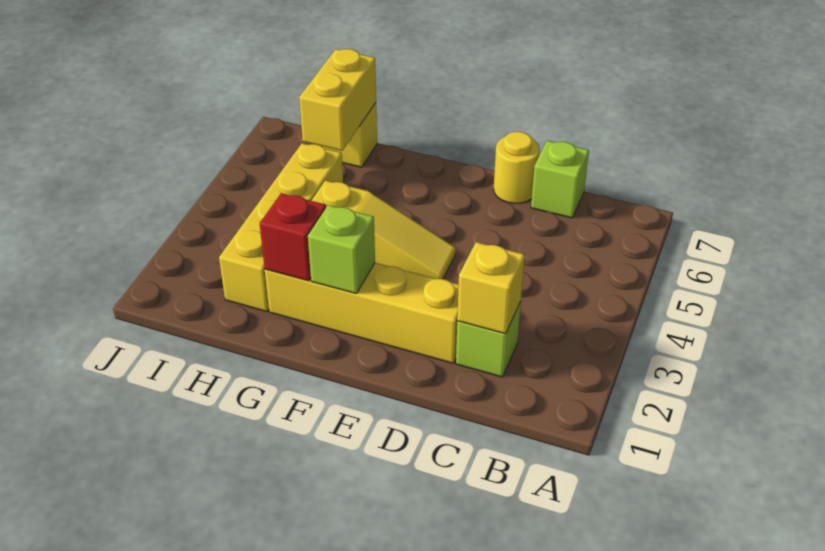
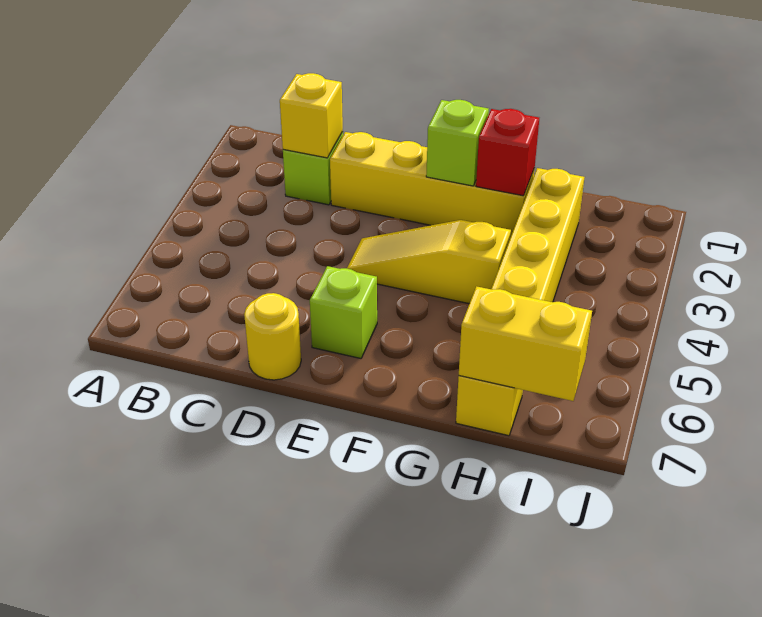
lime 1x1 brick [531,141,589,218] -> lime 1x1 brick moved to [310,266,377,358]
yellow 1x2 brick [299,49,376,151] -> yellow 1x2 brick turned to [459,286,592,401]

